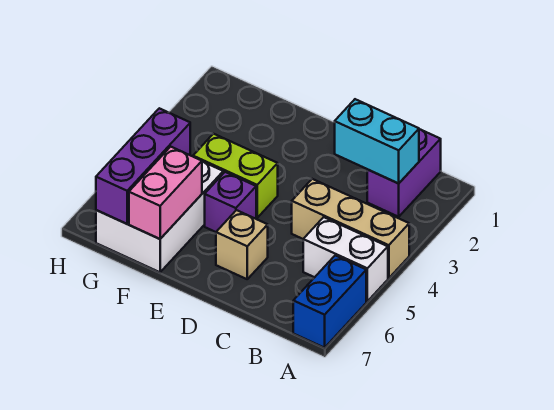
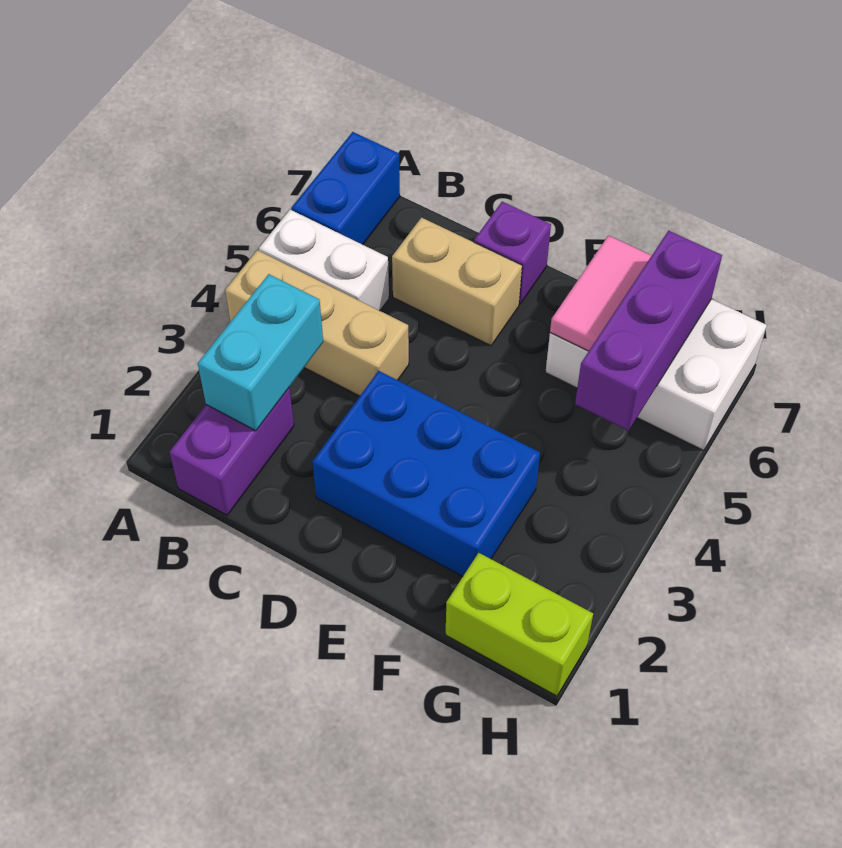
cyan 1x2 brick [335,99,419,183] -> cyan 1x2 brick turned to [198,274,323,431]
none -> blue 2x3 brick [312,371,540,576]
tan 1x1 brick [216,210,268,279] -> tan 1x2 brick [392,218,522,346]
lime 1x2 brick [193,134,278,218] -> lime 1x2 brick moved to [445,553,593,696]
purple 1x1 brick [205,172,256,232] -> purple 1x1 brick moved to [474,202,551,304]
white 2x3 brick [96,162,223,272] -> white 2x3 brick turned to [545,299,767,451]
pink 1x2 brick [129,147,202,239] -> pink 1x2 tile [550,236,652,351]

